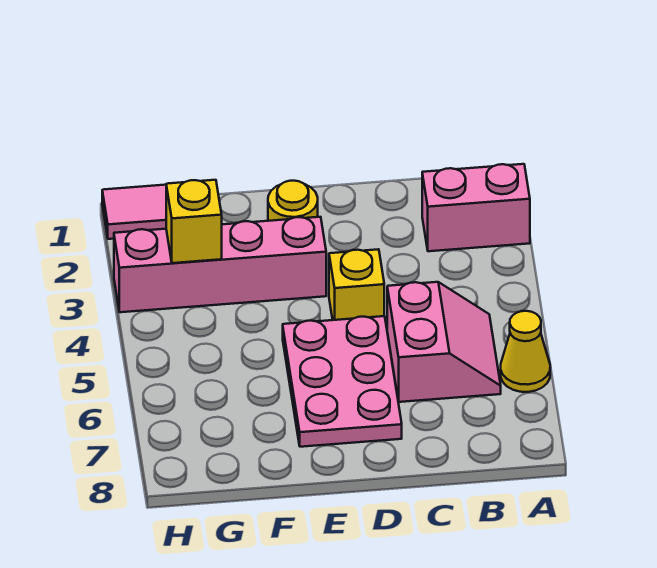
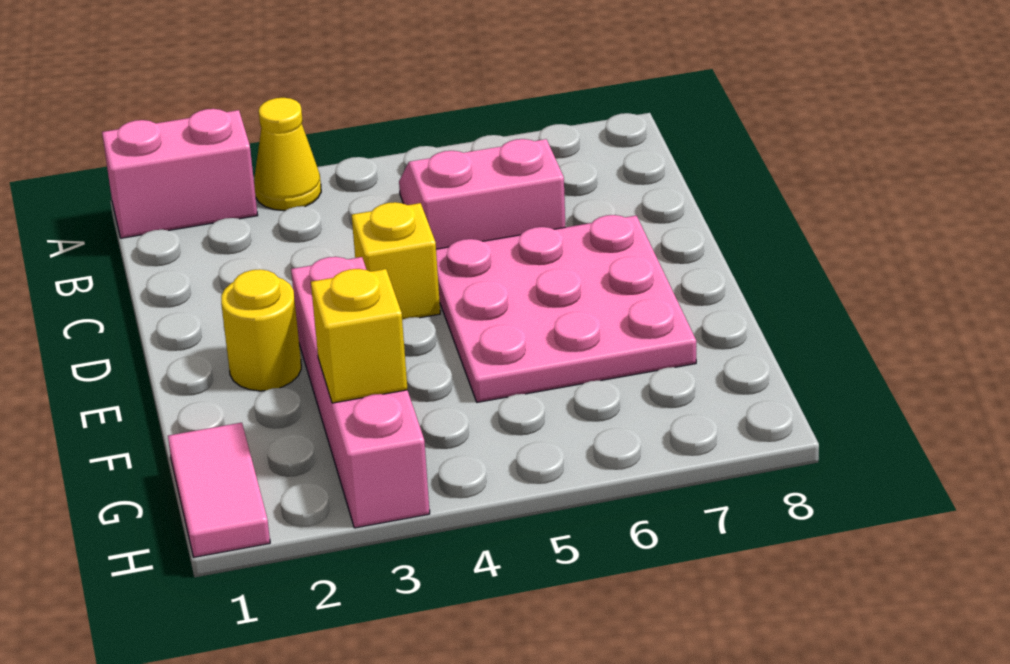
pink 1x2 brick [422,164,530,251] -> pink 1x2 brick turned to [102,109,258,238]
yellow 1x1 cone [501,311,550,392] -> yellow 1x1 cone moved to [254,98,321,211]
pink 2x3 plate [283,316,402,447] -> pink 3x3 plate [436,215,696,402]

